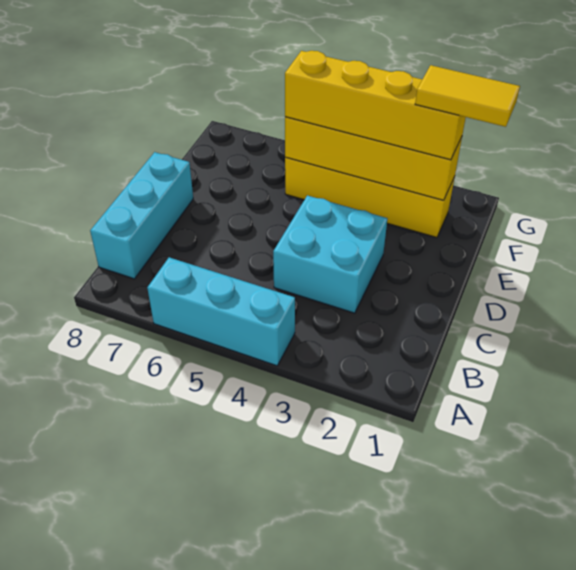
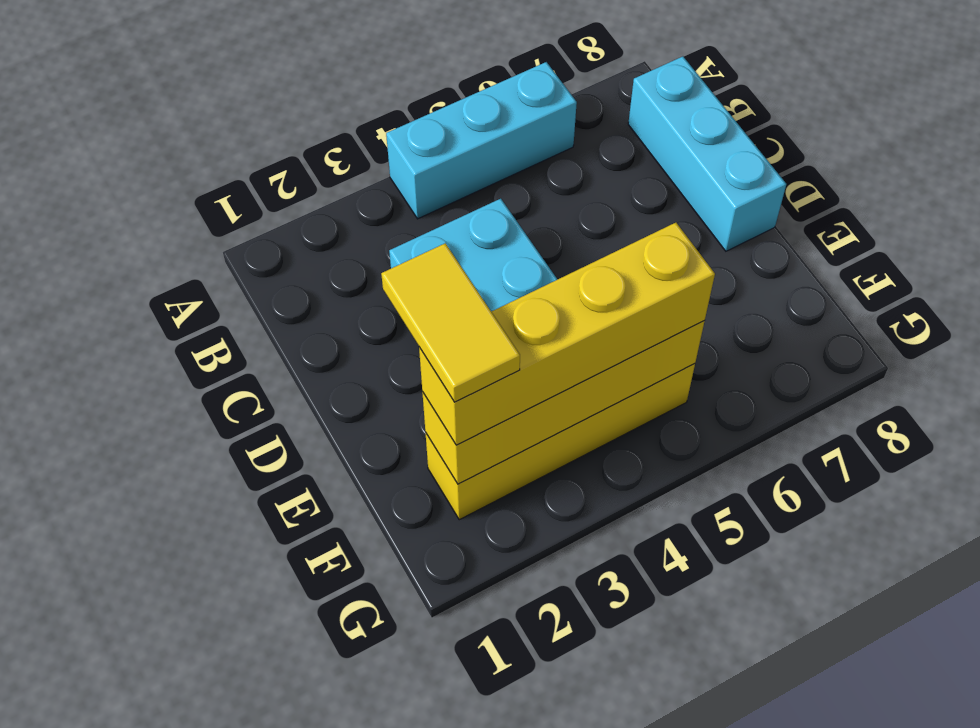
yellow 1x2 tile [415,65,520,127] -> yellow 1x2 tile turned to [381,243,520,402]

